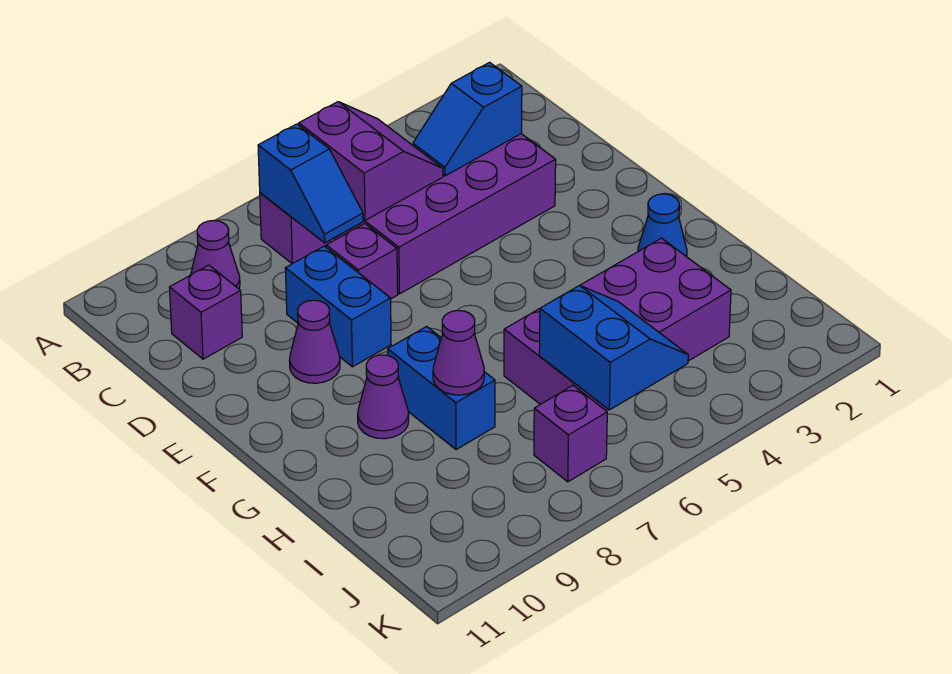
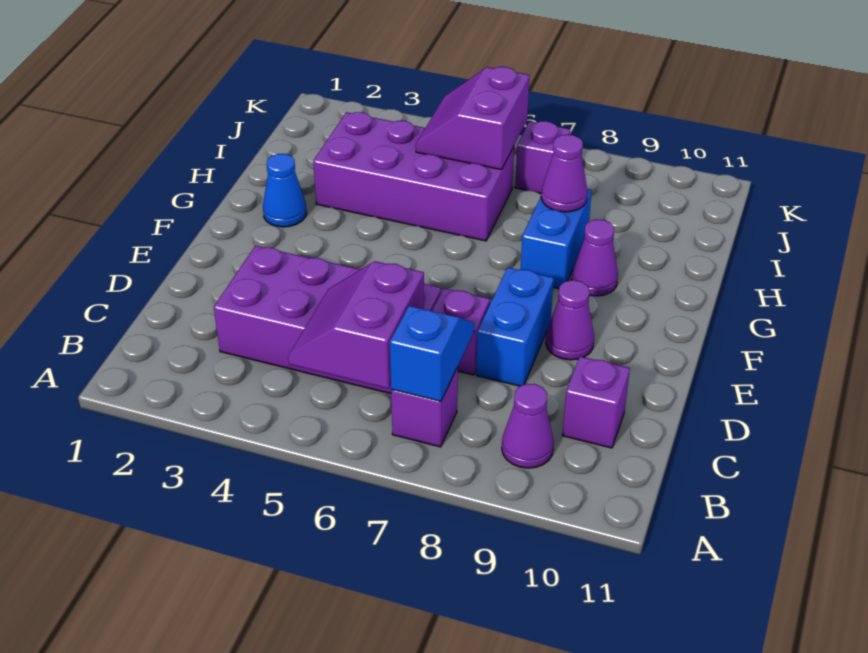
blue 1x2 slope [413,62,522,176] -> none
blue 2x2 slope [539,285,688,410] -> purple 2x2 slope [416,67,530,170]

